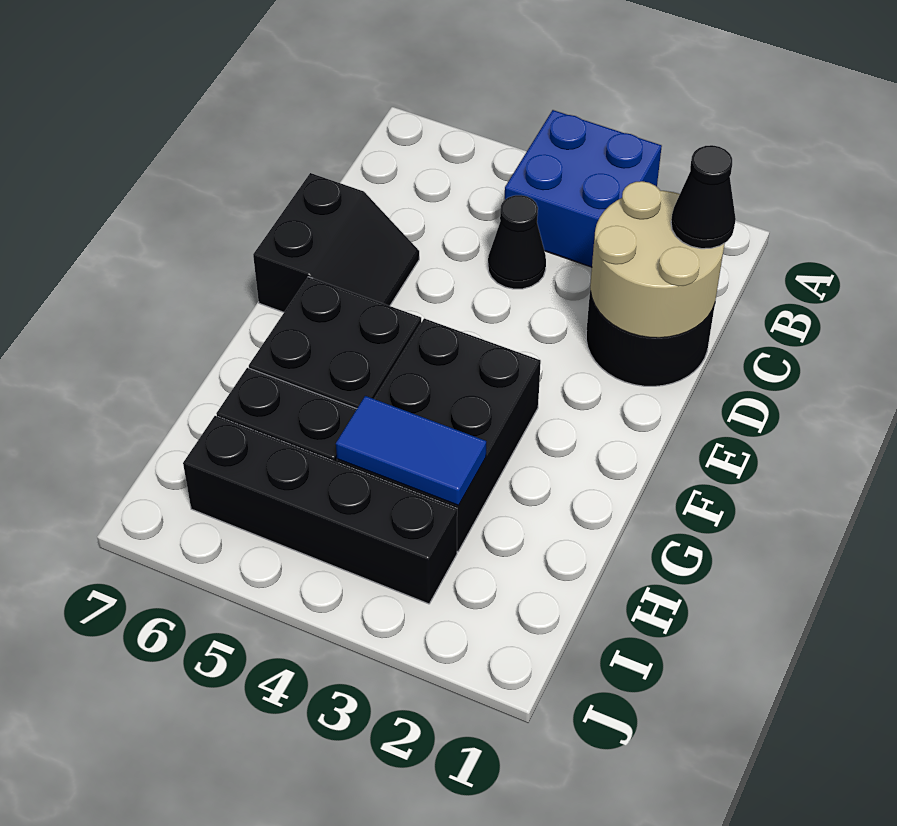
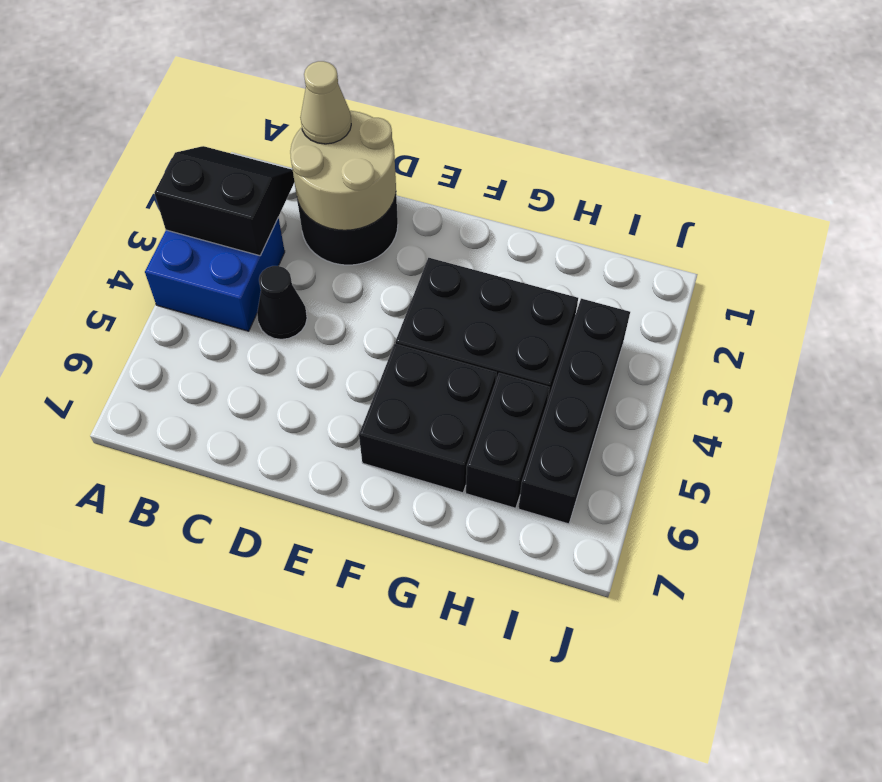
black 1x1 cone [671,145,736,249] -> tan 1x1 cone [300,61,351,144]
black 2x2 slope [253,173,419,312] -> black 2x2 slope moved to [154,146,294,256]
blue 1x2 tile [336,396,486,505] -> none

